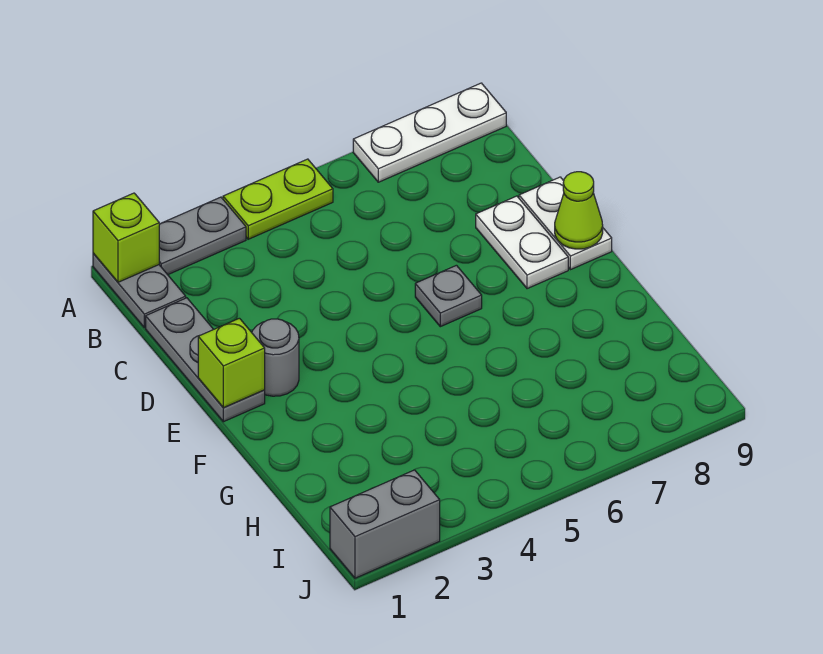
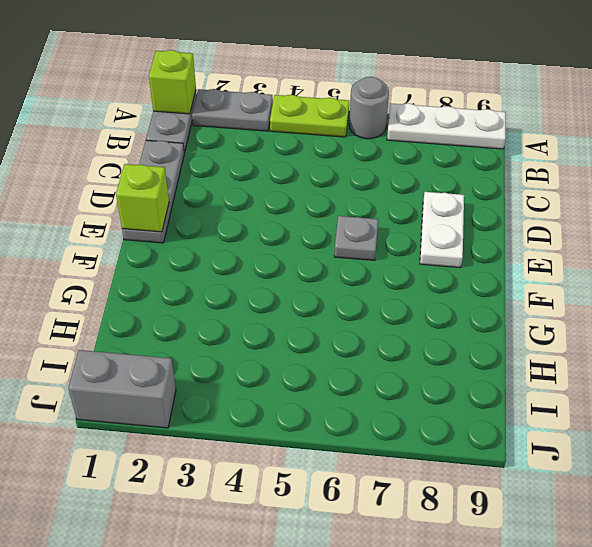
white 1x2 plate [519,177,612,270] -> none
grey 1x1 round brick [252,319,299,396] -> grey 1x1 round brick moved to [349,77,389,139]
lime 1x1 cone [555,172,603,249] -> none

